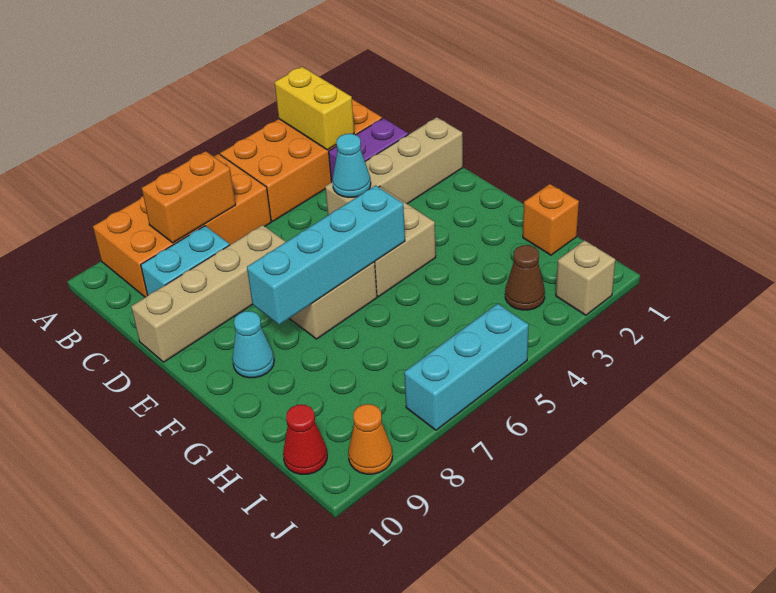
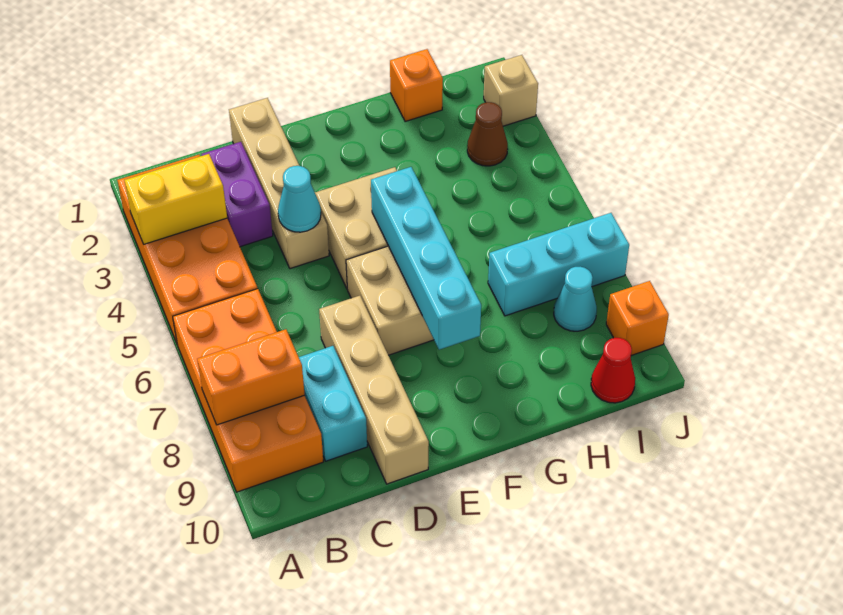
orange 1x2 brick [142,151,236,243] -> orange 1x2 brick turned to [197,329,305,425]
cyan 1x1 cone [232,311,274,378] -> cyan 1x1 cone moved to [554,267,597,331]
cyan 1x3 brick [404,304,529,430] -> cyan 1x3 brick turned to [488,213,629,316]
orange 1x1 cone [348,404,392,474] -> orange 1x1 brick [606,281,669,356]

